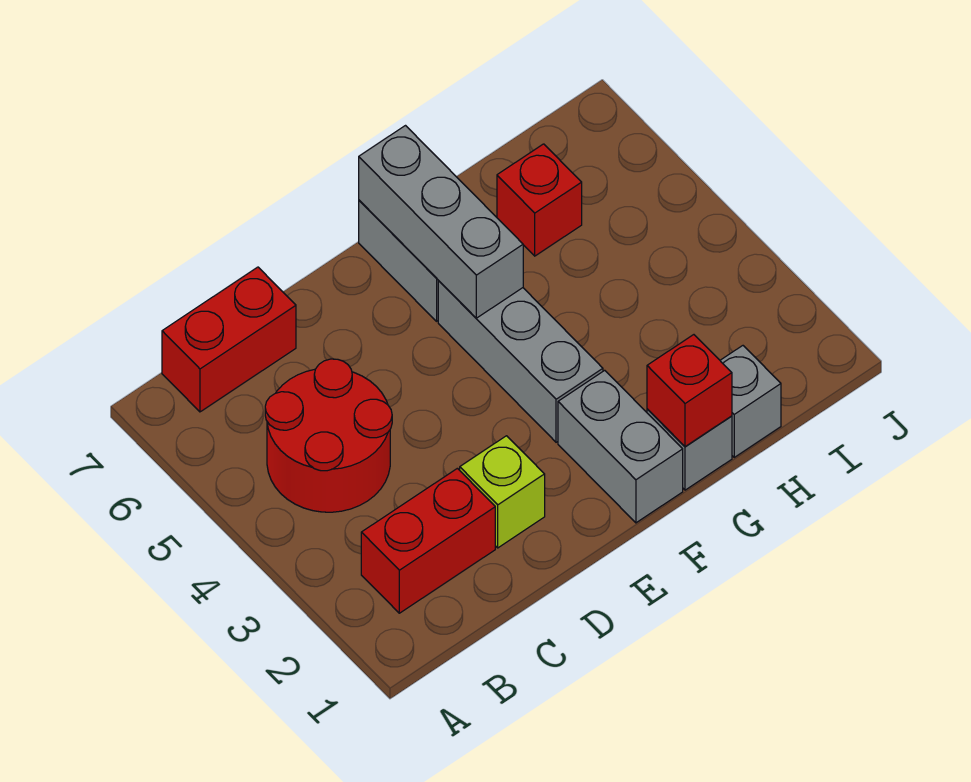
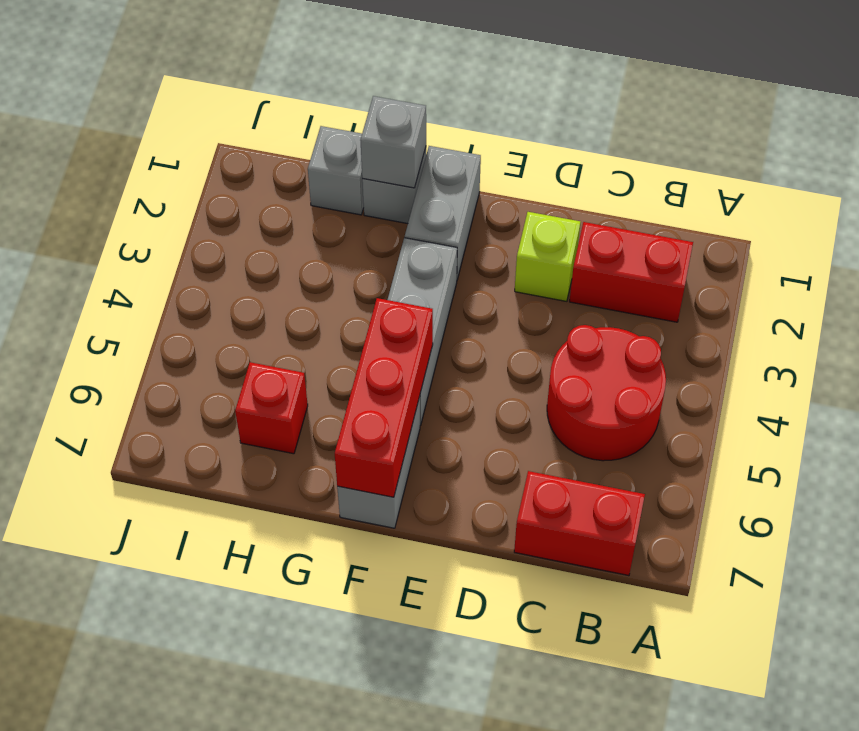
grey 1x3 brick [359,126,523,318] -> red 1x3 brick [335,298,433,497]
red 1x1 brick [647,335,732,447] -> grey 1x1 brick [360,96,426,188]

